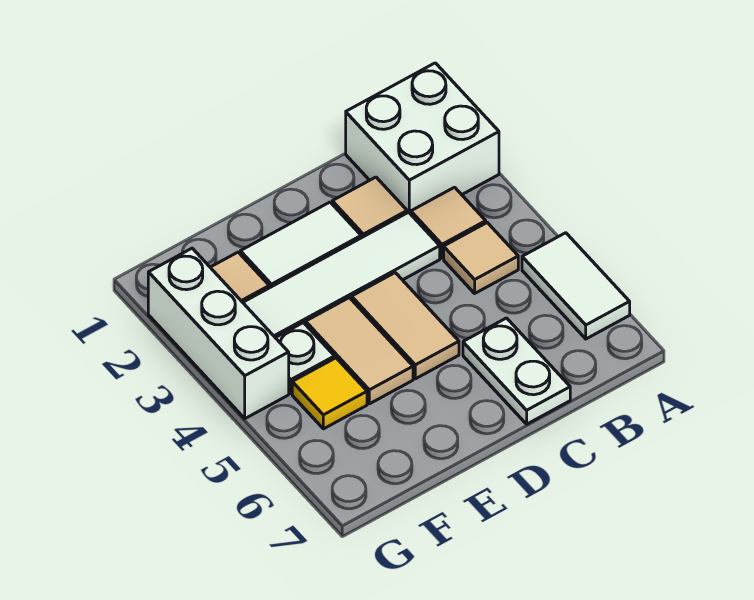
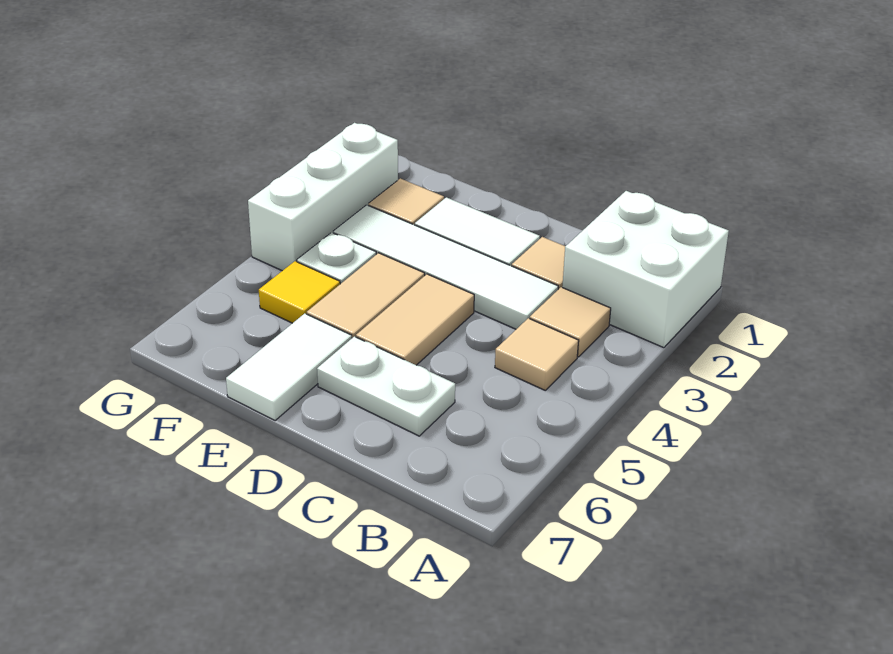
white 1x2 tile [522,233,630,339] -> white 1x2 tile moved to [226,313,352,420]
white 1x2 plate [463,318,570,424] -> white 1x2 plate turned to [317,337,455,436]

